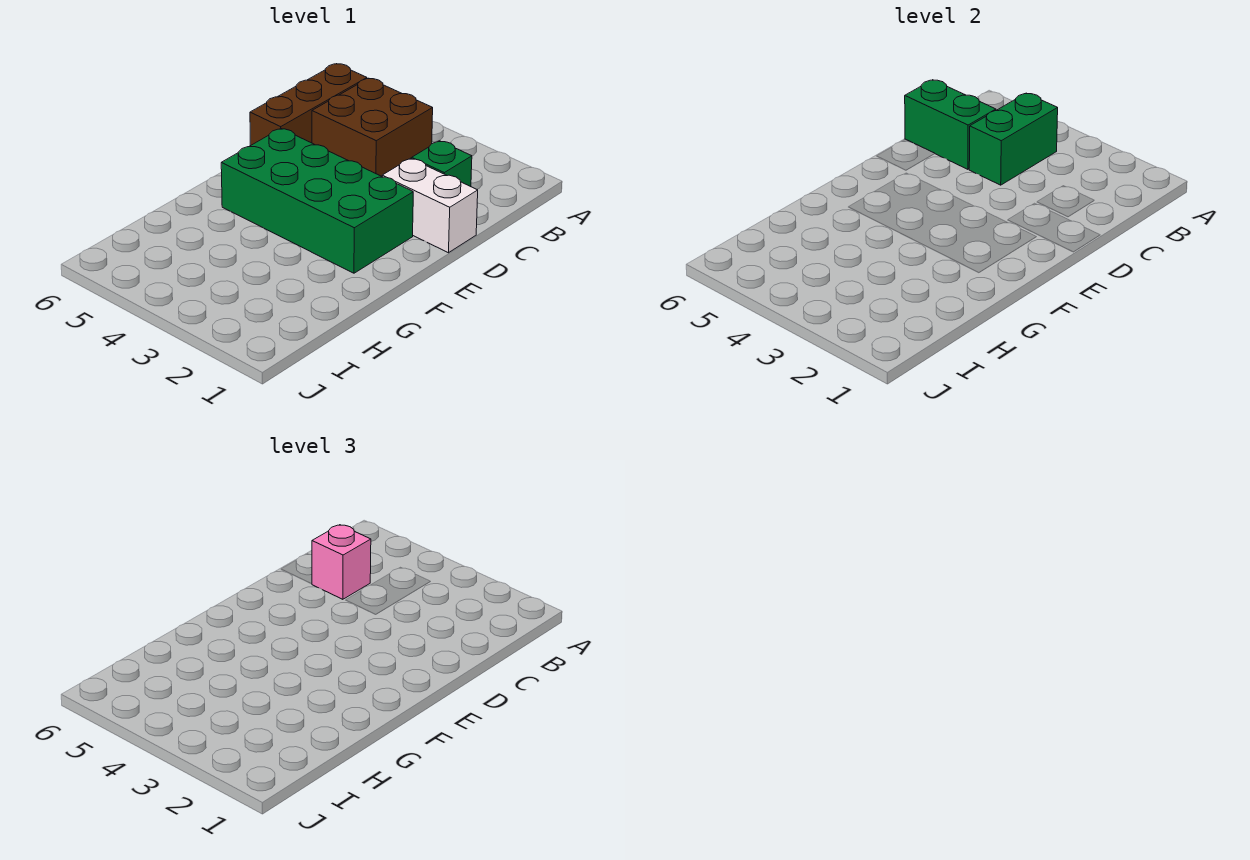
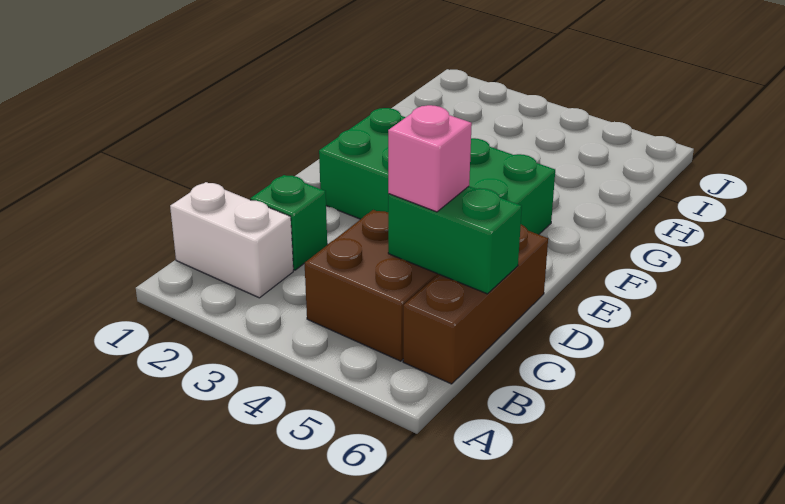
green 1x2 brick [969,93,1058,185] -> none
white 1x2 brick [382,158,478,253] -> white 1x2 brick moved to [170,182,293,298]

